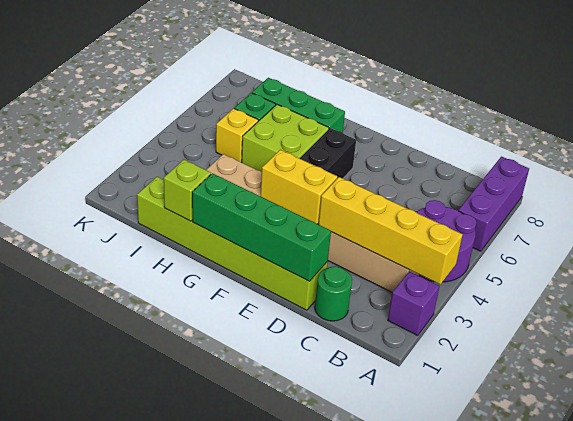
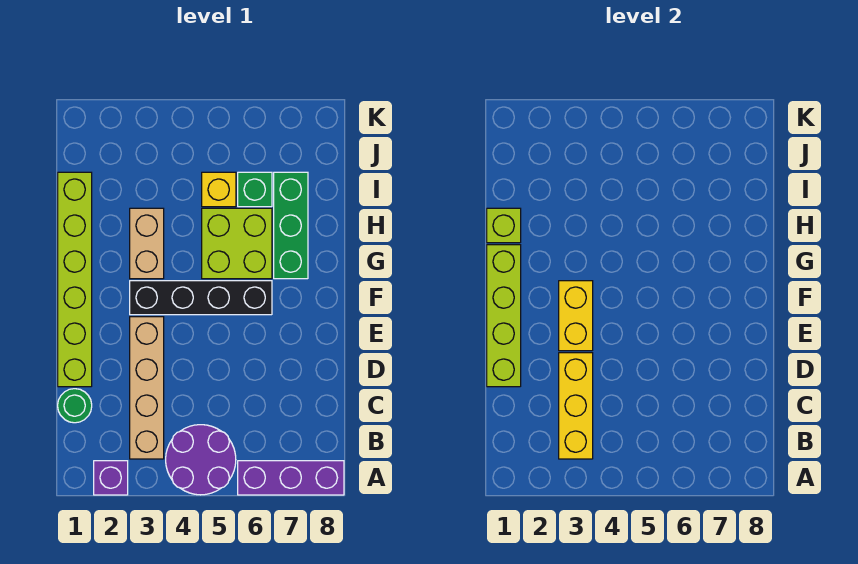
yellow 1x4 brick [319,177,463,285] -> yellow 1x3 brick [559,353,593,459]
green 1x4 brick [192,173,331,281] -> lime 1x4 brick [487,245,521,387]

